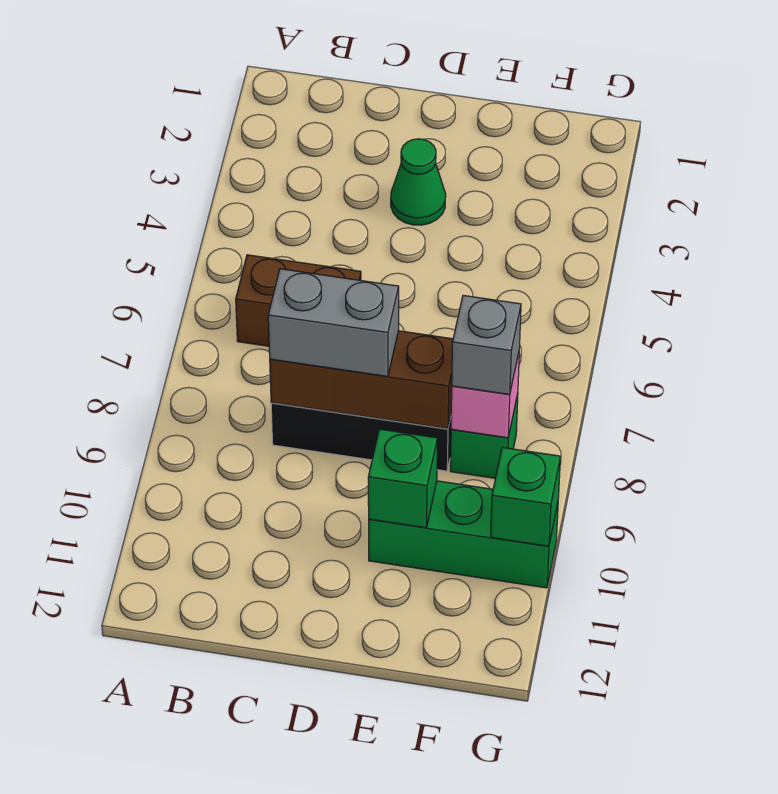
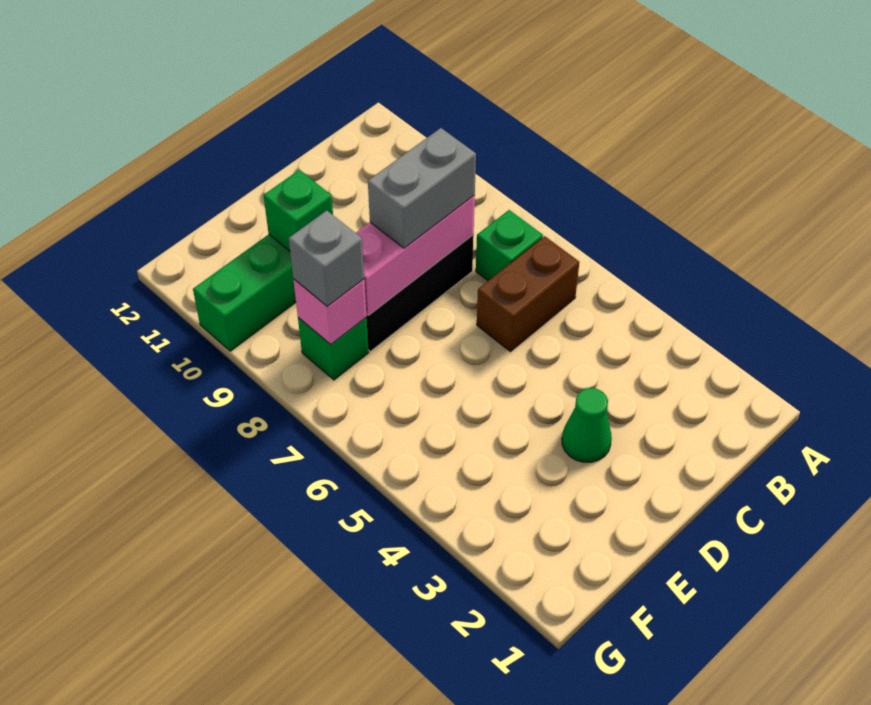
brown 1x3 brick [270,331,453,429] -> pink 1x3 brick [356,195,475,315]
green 1x1 brick [491,447,561,546] -> green 1x1 brick moved to [476,210,543,281]

